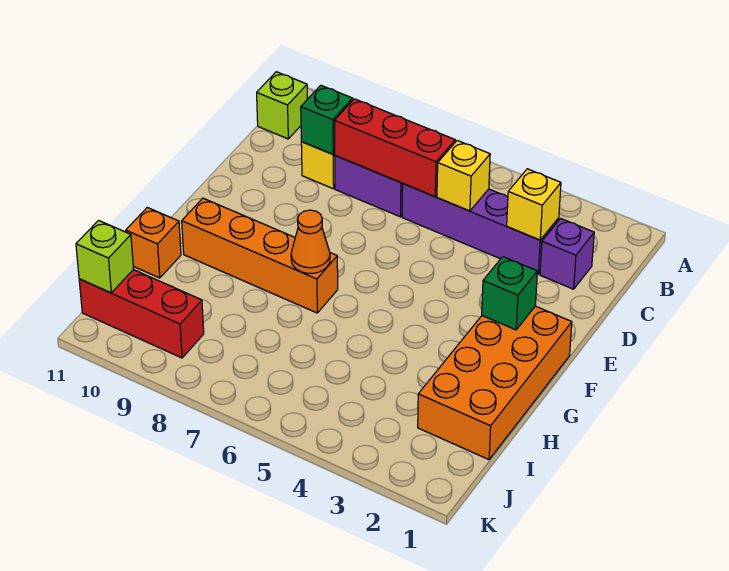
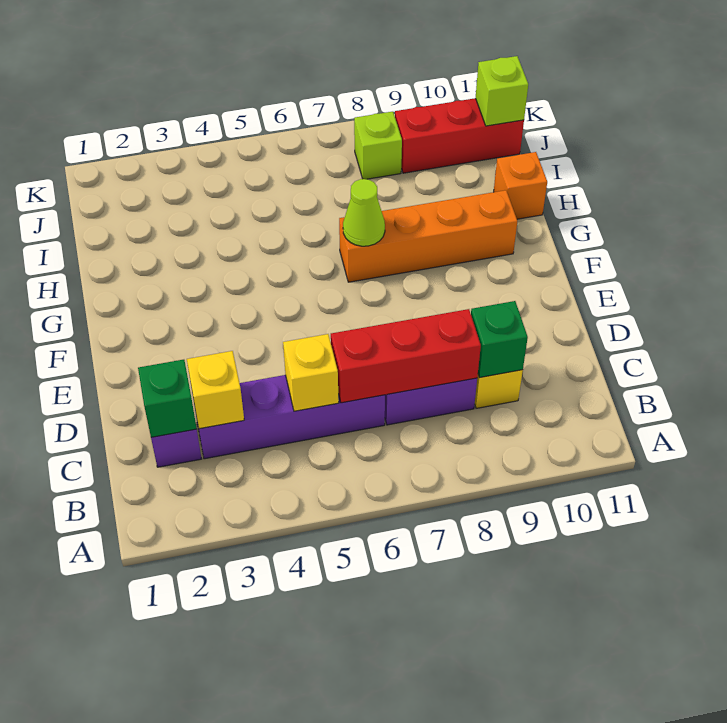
lime 1x1 brick [257,72,307,139] -> lime 1x1 brick moved to [354,112,402,179]
orange 2x4 brick [418,306,572,460] -> none
green 1x1 brick [482,257,537,330] -> green 1x1 brick moved to [138,360,197,437]
orange 1x1 cone [291,210,330,274] -> lime 1x1 cone [343,179,385,246]

